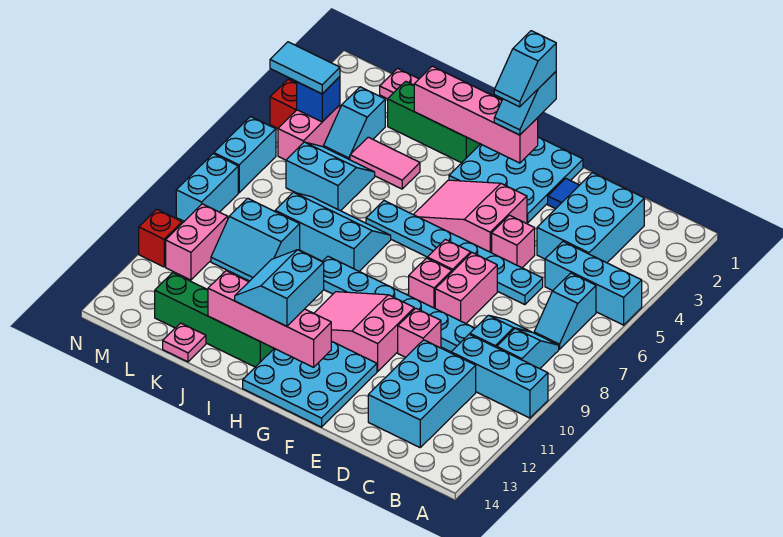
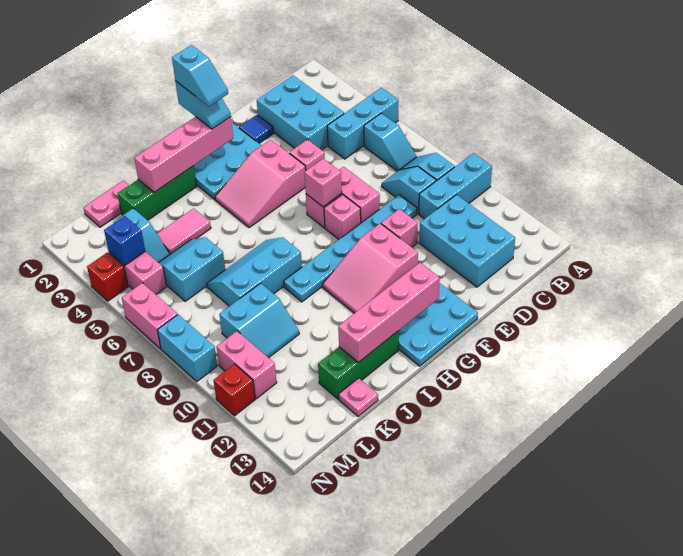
cyan 1x6 plate [366,201,543,305] -> none
none -> pink 1x1 brick [304,159,342,207]
cyan 2x2 slope [235,250,324,326] -> none
green 1x4 brick [155,273,274,367] -> green 1x3 brick [318,331,399,399]
cyan 1x2 tile [270,42,340,94] -> none
cyan 1x2 brick [214,117,276,193] -> pink 1x2 brick [122,283,178,348]

